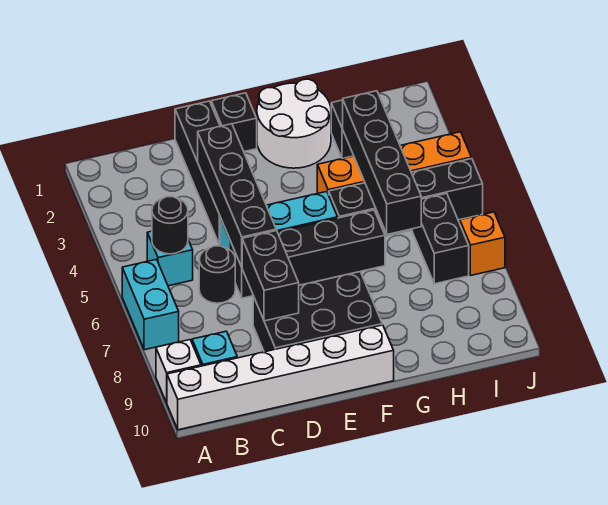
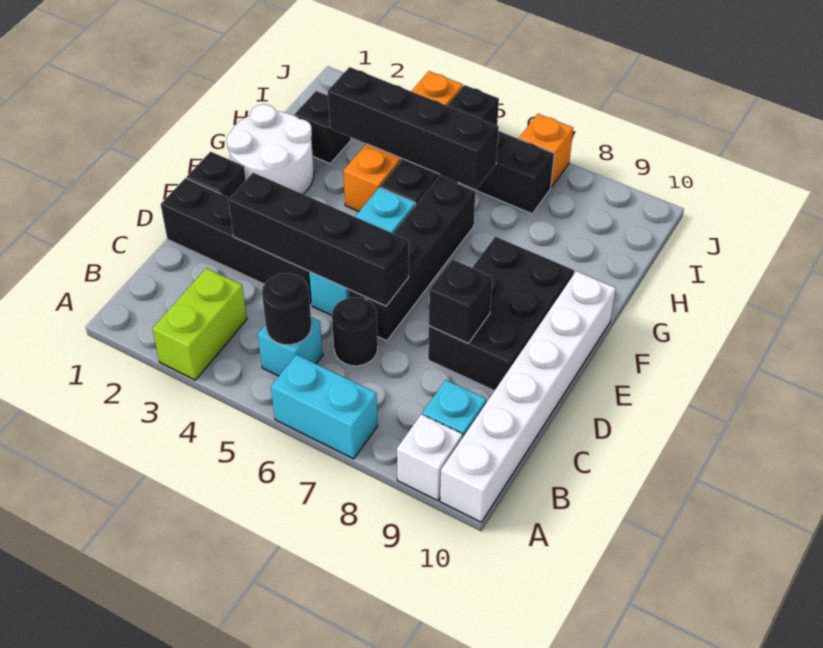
none -> lime 1x2 brick [152,268,247,380]
black 1x2 brick [242,231,299,321] -> black 1x1 brick [429,259,492,343]

